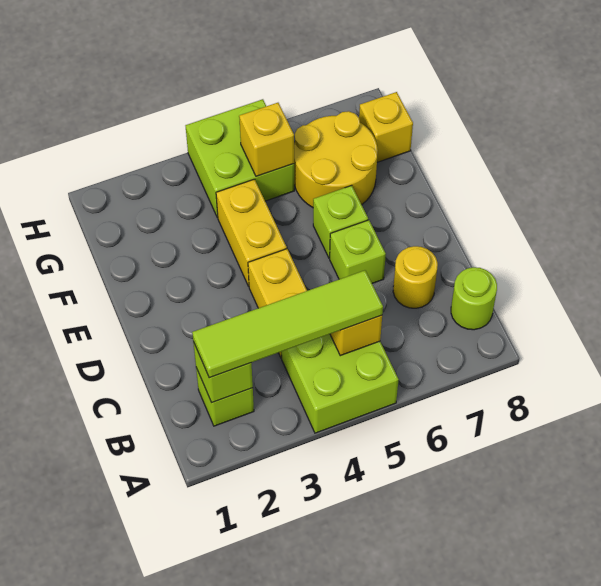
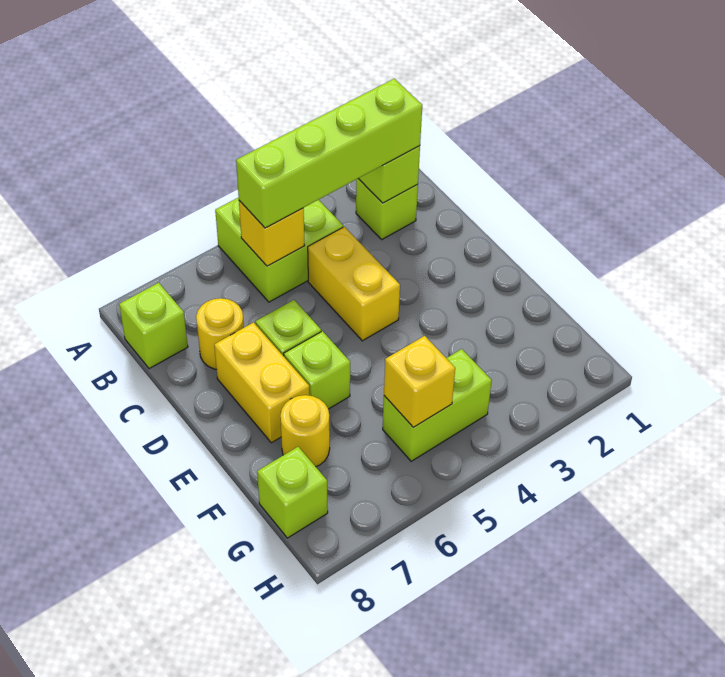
lime 1x4 tile [192,270,383,378] -> lime 1x4 brick [236,79,422,228]
lime 1x1 round brick [451,267,497,330] -> lime 1x1 brick [119,283,188,369]
yellow 1x2 brick [216,179,287,286] -> yellow 1x2 brick moved to [214,323,310,443]
yellow 2x2 round brick [294,111,378,207] -> yellow 1x1 round brick [280,395,330,467]
lime 2x2 brick [186,99,294,218] -> lime 1x2 brick [383,349,492,461]
yellow 1x1 brick [359,92,413,162] -> lime 1x1 brick [257,447,328,538]

